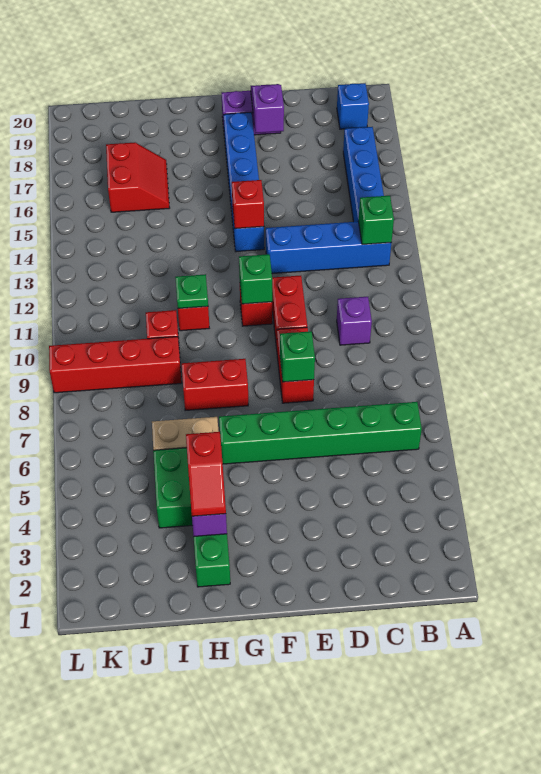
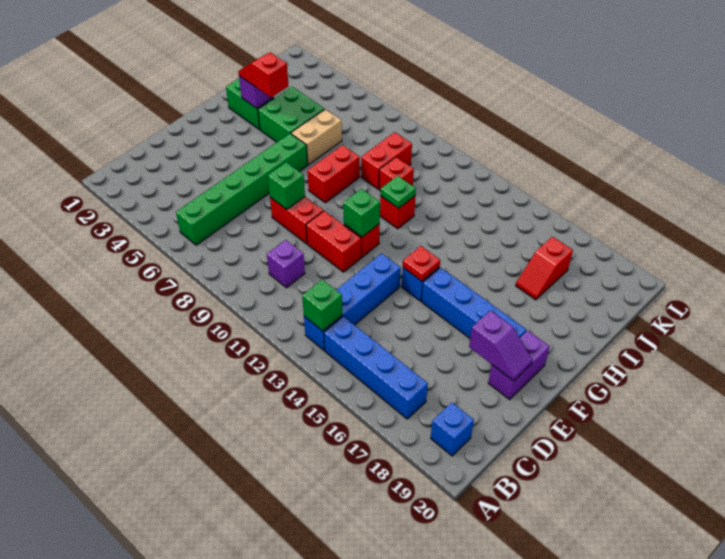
red 1x1 brick [232,180,264,229] -> red 1x1 plate [403,246,440,281]
red 1x4 brick [49,337,182,393] -> red 1x2 brick [361,132,412,189]
red 2x2 slope [106,143,169,212] -> red 1x2 slope [516,237,573,300]

